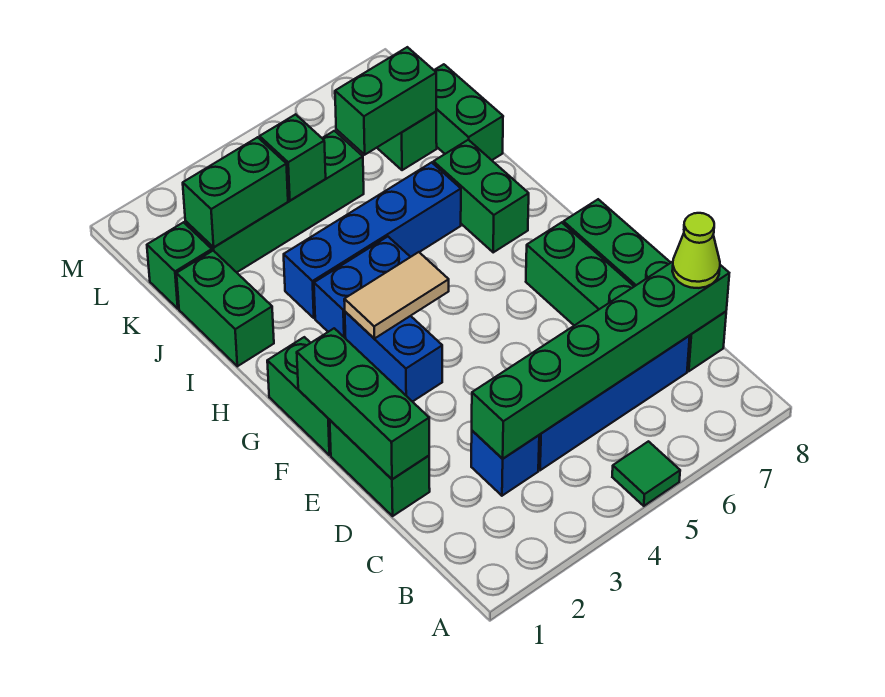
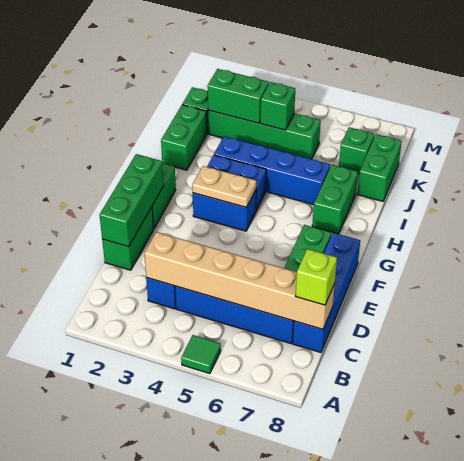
green 1x6 brick [472,262,729,459] -> tan 1x6 brick [144,232,335,329]
green 1x4 brick [563,199,726,371] -> blue 1x4 brick [293,233,360,352]
lime 1x1 cone [672,213,720,288] -> lime 1x1 brick [296,249,337,305]
blue 1x2 brick [345,312,442,402] -> blue 1x2 brick turned to [193,190,256,231]
tan 1x2 tile [344,252,449,339] -> tan 1x2 plate [192,166,256,207]
green 1x2 brick [335,47,436,155] -> none

